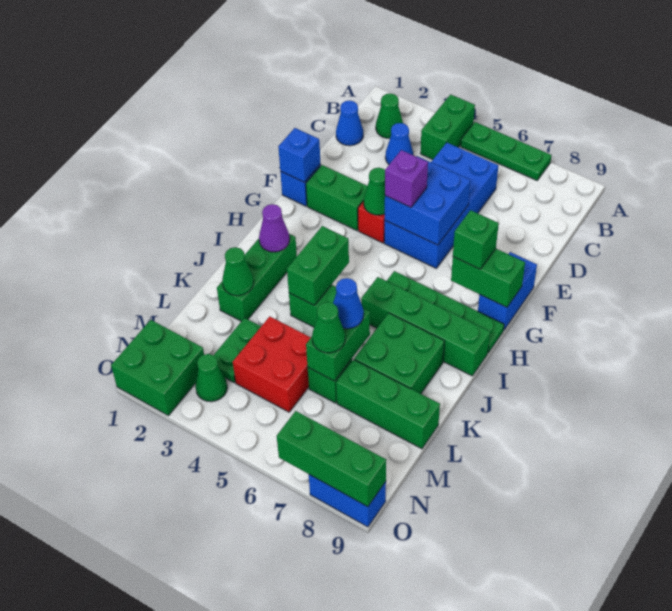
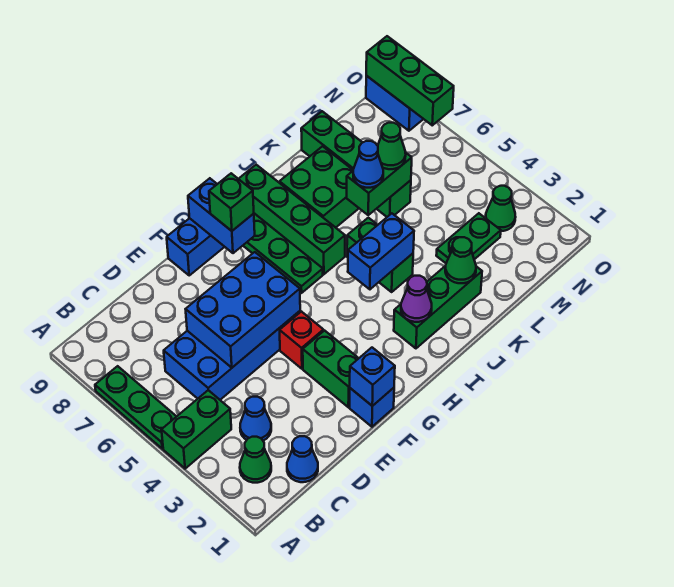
blue 2x2 brick [385,156,470,245] -> blue 2x3 brick [186,252,300,368]
green 1x1 cone [364,168,385,215] -> none
purple 1x1 brick [385,150,428,207] -> none
green 1x2 brick [451,249,525,307] -> blue 1x2 brick [188,178,255,253]
green 1x2 brick [287,226,349,305] -> blue 1x2 brick [348,213,414,289]
red 2x2 brick [233,316,311,412] -> none
green 2x2 brick [111,320,204,416] -> none

